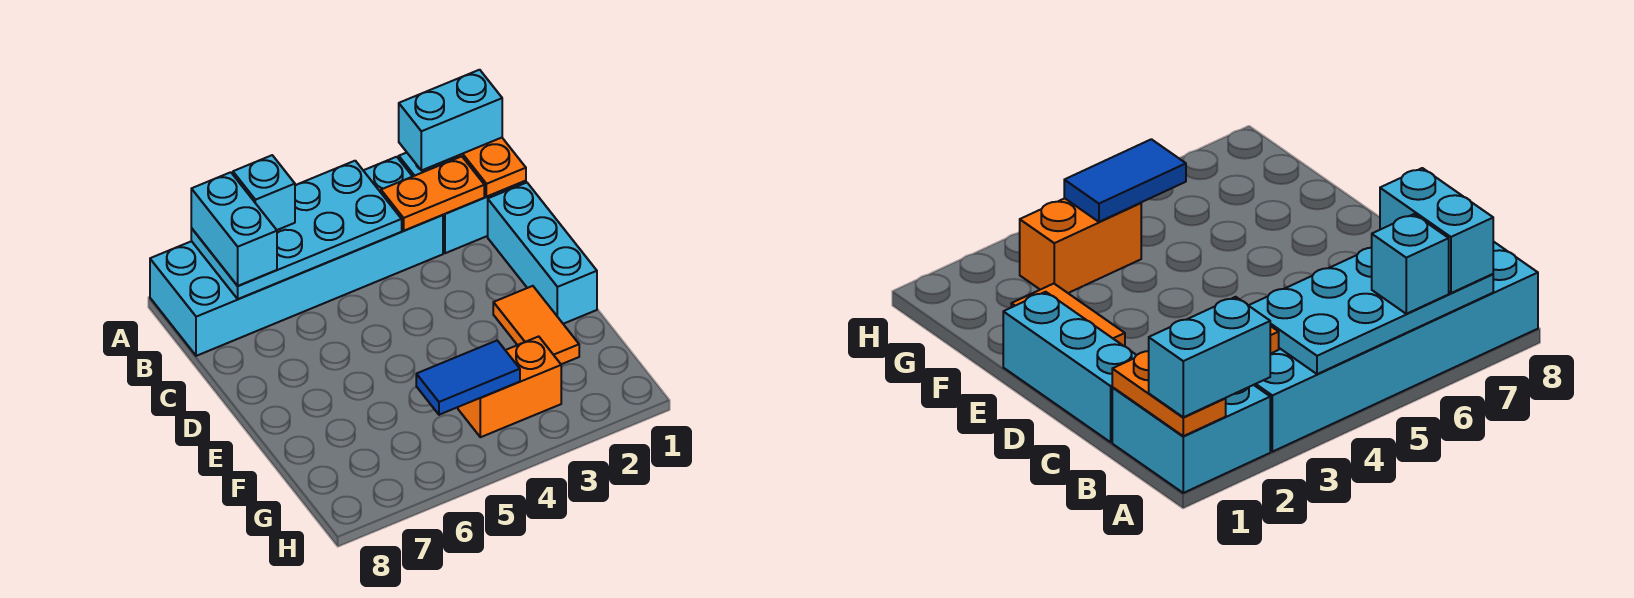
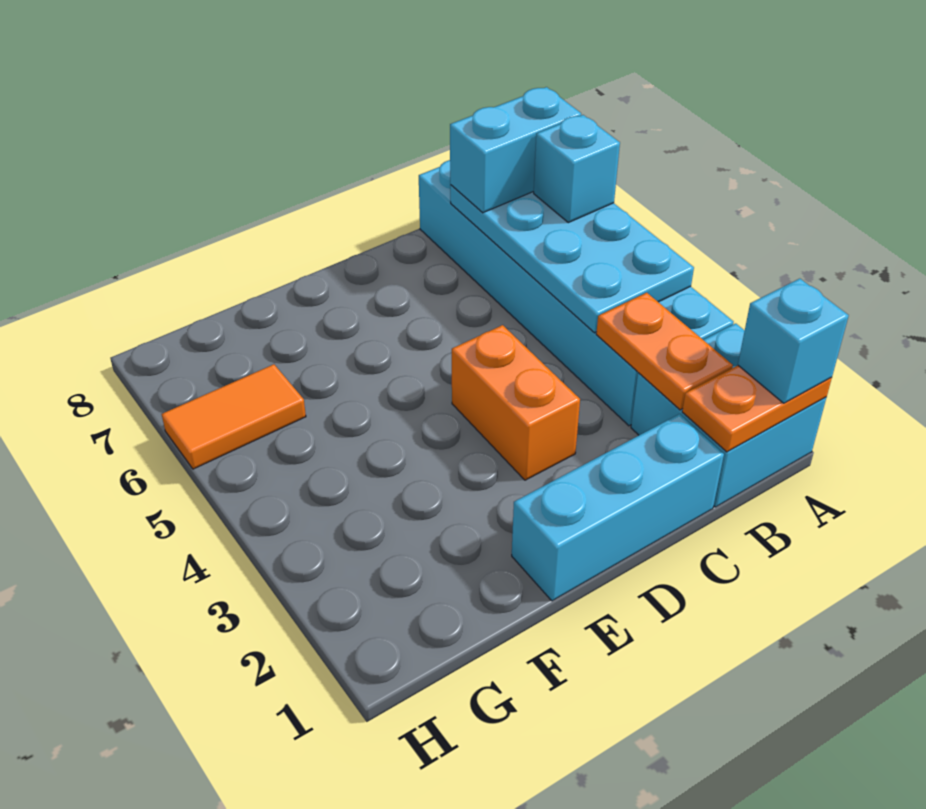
cyan 1x2 brick [399,70,502,170] -> cyan 1x1 brick [738,279,849,403]
orange 1x2 tile [493,286,579,364] -> orange 1x2 tile moved to [162,364,306,469]
orange 1x2 brick [458,336,561,437] -> orange 1x2 brick moved to [452,325,580,480]
blue 1x2 tile [416,341,520,415] -> none

